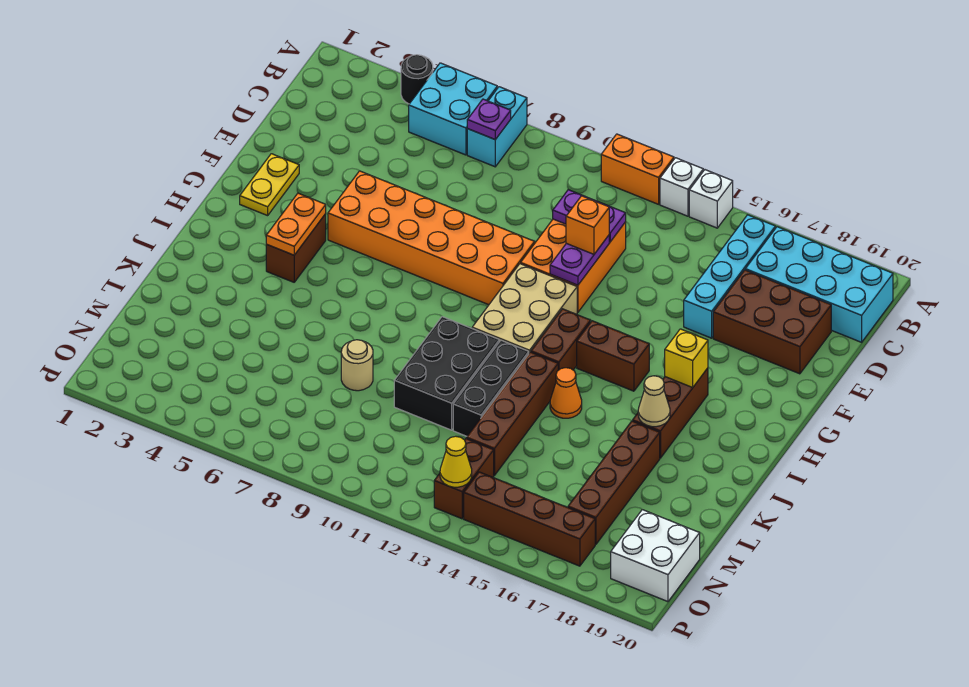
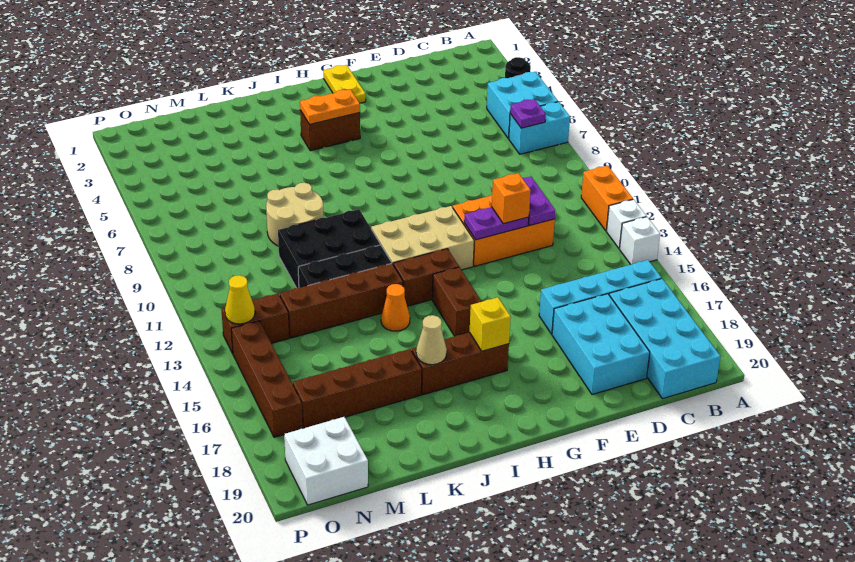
brown 2x3 brick [713,270,831,374] -> cyan 2x3 brick [552,294,650,395]
yellow 1x2 plate [240,154,299,216] -> yellow 1x2 plate turned to [323,65,366,103]
orange 2x6 brick [328,171,535,305] -> none
tan 1x1 round brick [341,340,373,391] -> tan 2x2 round brick [266,183,323,246]

